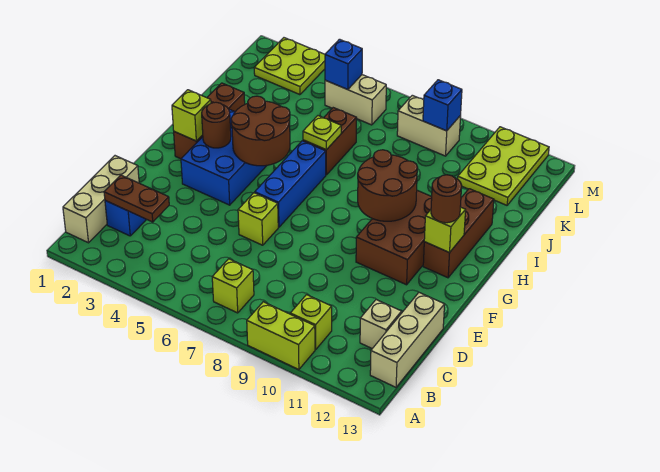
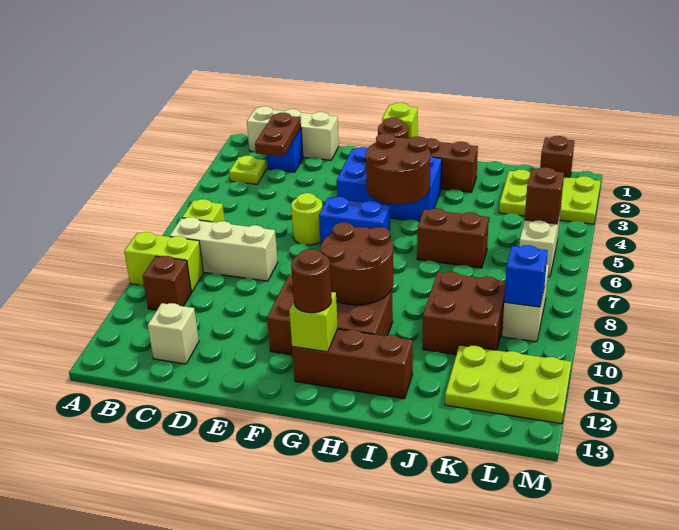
lime 1x2 brick [247,302,315,370] -> lime 1x2 brick turned to [124,232,203,292]
lime 1x1 brick [290,295,332,350] -> brown 1x1 brick [143,256,191,310]
tan 1x3 brick [370,293,445,387] -> tan 1x3 brick moved to [170,217,278,281]
lime 1x1 brick [238,193,278,245] -> lime 1x1 round brick [291,193,323,245]
blue 1x3 brick [255,141,326,227] -> blue 1x2 brick [319,197,390,244]
lime 1x1 plate [303,116,341,150] -> lime 1x1 plate moved to [229,156,266,184]
none -> brown 2x2 brick [423,272,506,354]
none -> brown 1x1 brick [540,136,574,177]
lime 2x2 plate [254,38,325,95] -> lime 2x3 plate [499,170,601,224]
blue 1x1 brick [325,39,362,90] -> brown 1x1 brick [525,167,564,224]

